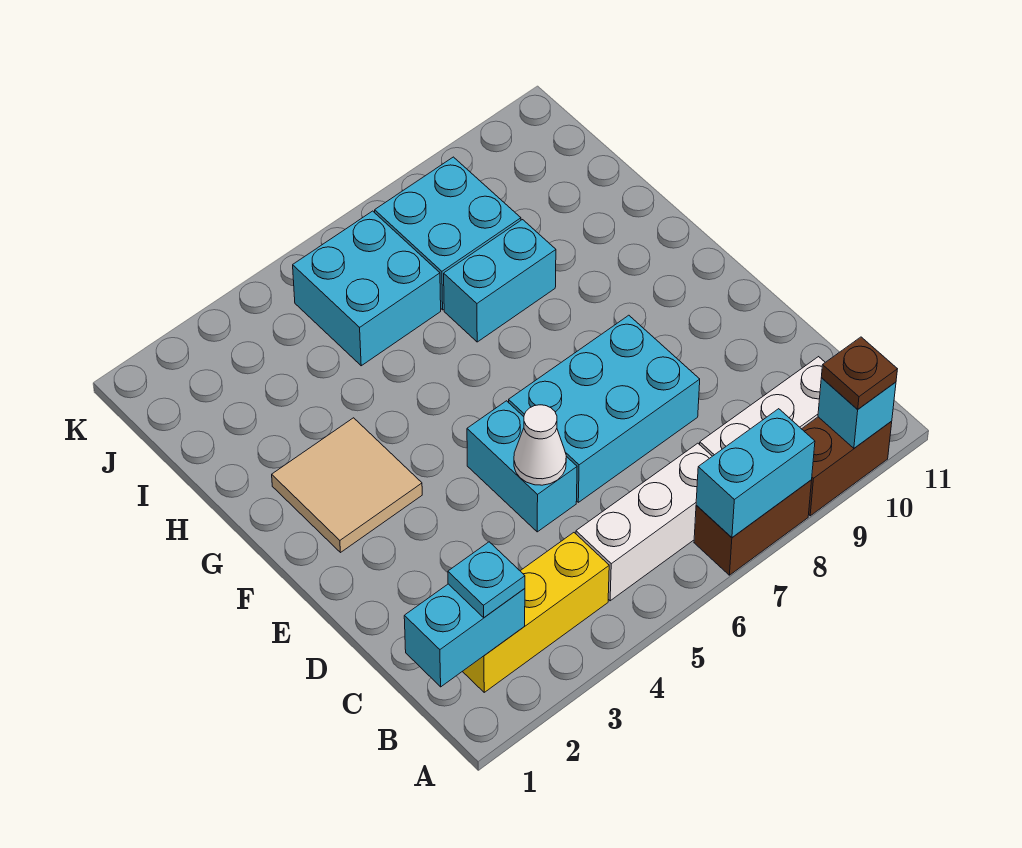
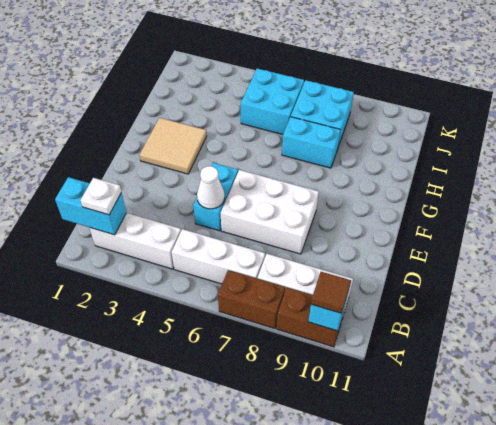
cyan 1x2 brick [696,409,815,537] -> none
brown 1x1 plate [822,337,897,409] -> brown 1x1 tile [311,272,351,313]
yellow 1x3 brick [462,533,609,692] -> white 1x3 brick [90,213,181,269]
cyan 1x1 plate [448,542,525,617] -> white 1x1 plate [81,178,121,215]
cyan 2x3 brick [509,315,700,502] -> white 2x3 brick [221,170,319,254]

